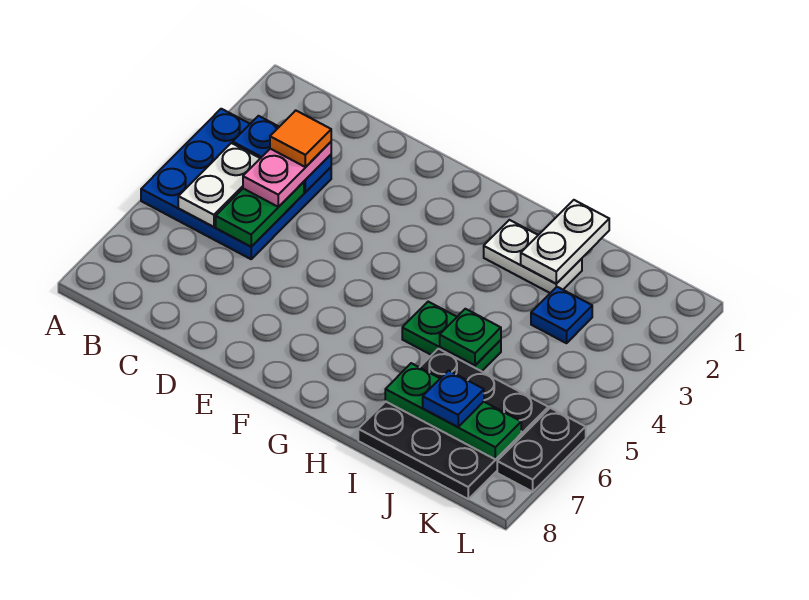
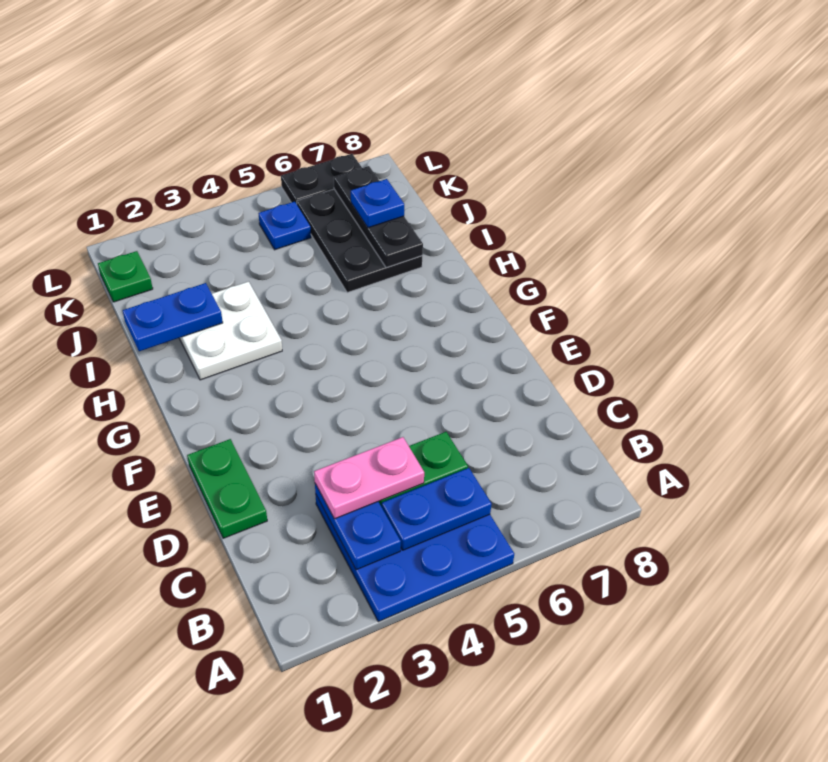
white 1x2 plate [178,143,260,227] -> blue 1x2 plate [382,468,492,550]
orange 1x1 tile [270,110,331,167] -> none
white 1x2 plate [484,220,582,293] -> white 2x2 plate [179,282,282,380]
green 1x2 plate [402,302,501,371] -> green 1x2 plate moved to [187,439,267,538]
white 1x2 plate [521,200,609,284] -> blue 1x2 plate [123,283,223,351]
green 1x1 plate [440,309,501,365] -> green 1x1 plate moved to [98,251,153,302]
black 3x3 plate [358,349,548,499] -> black 2x3 plate [297,189,422,293]
green 1x3 plate [385,363,521,459] -> black 1x3 plate [334,166,423,268]
blue 1x1 plate [531,287,592,343] -> blue 1x1 plate moved to [259,202,311,250]

